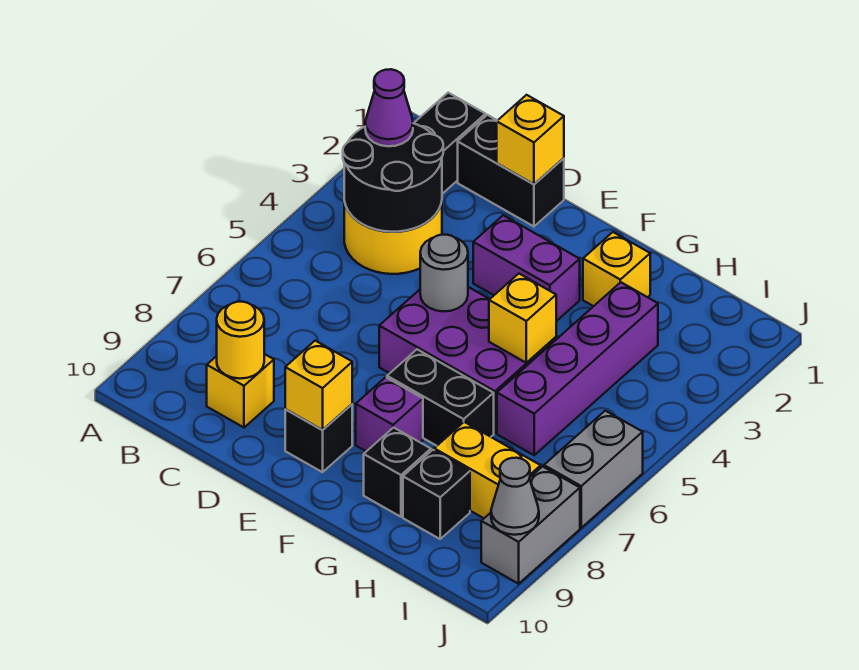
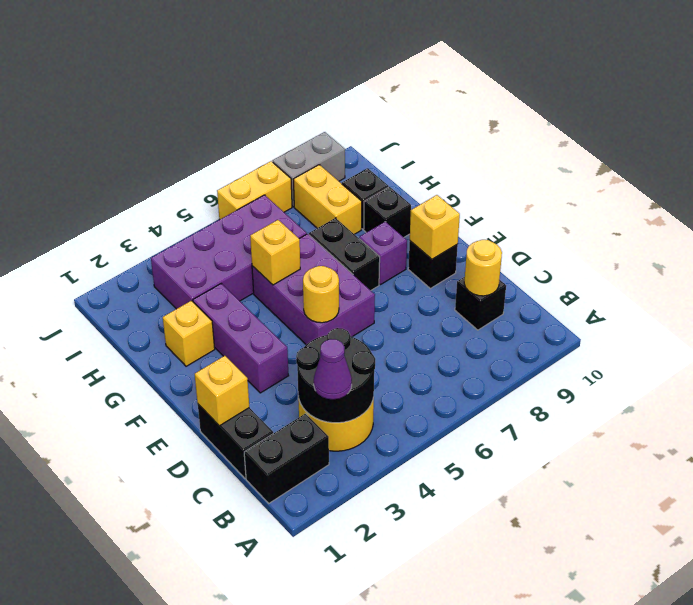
yellow 1x1 brick [207,354,274,428] -> black 1x1 brick [455,277,506,330]
purple 1x2 brick [473,215,580,321] -> purple 1x3 brick [193,284,289,393]
grey 1x1 round brick [420,235,468,311] -> yellow 1x1 round brick [303,266,339,323]
purple 1x4 brick [497,282,658,455] -> purple 2x4 brick [151,195,307,309]
grey 1x2 brick [544,411,643,528] -> yellow 1x2 brick [217,161,292,220]
grey 1x1 cone [491,458,539,535] -> none

